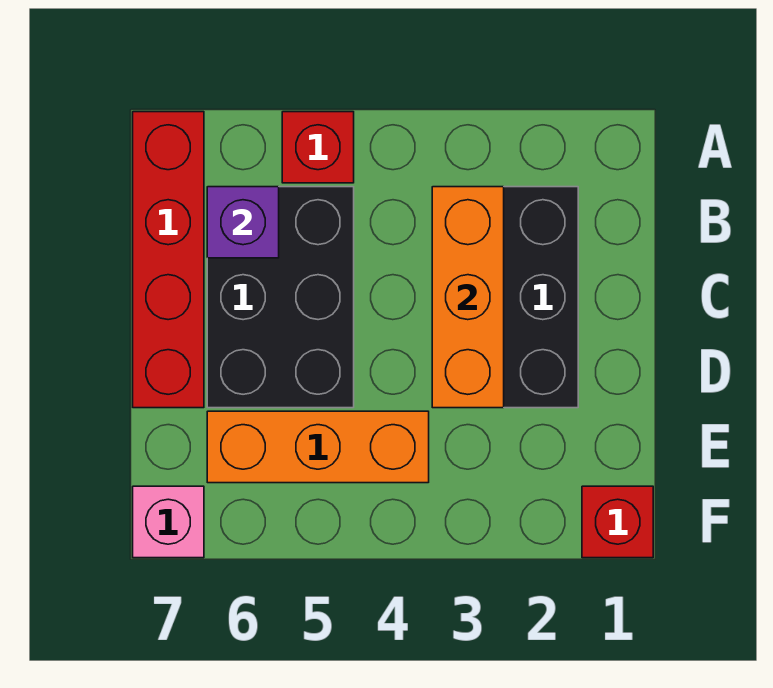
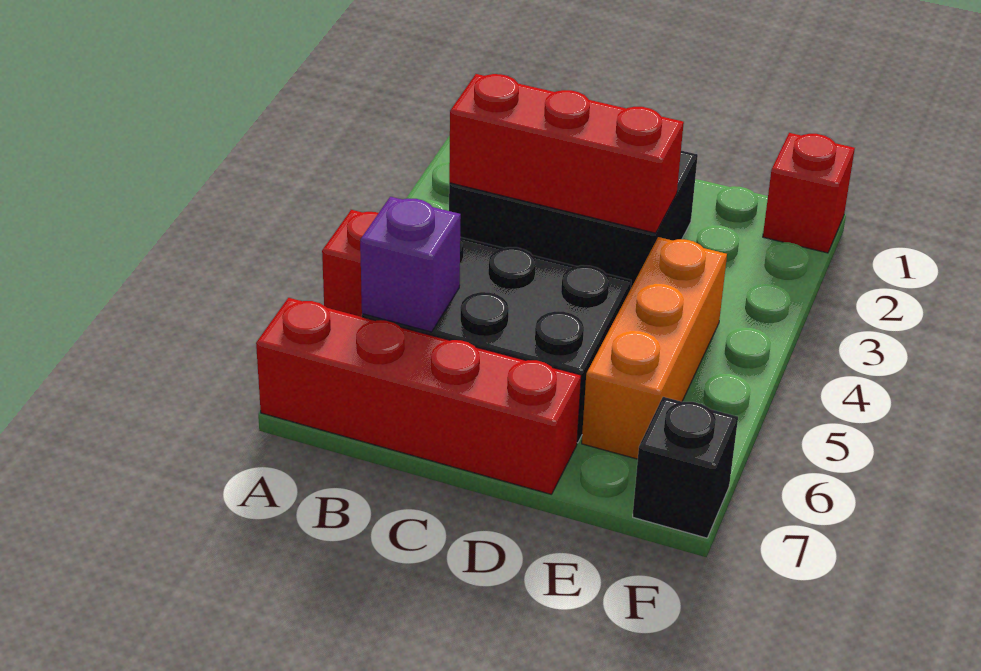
orange 1x3 brick [432,187,504,408] -> red 1x3 brick [449,74,684,233]
pink 1x1 brick [133,486,204,558] -> black 1x1 brick [633,397,738,538]

